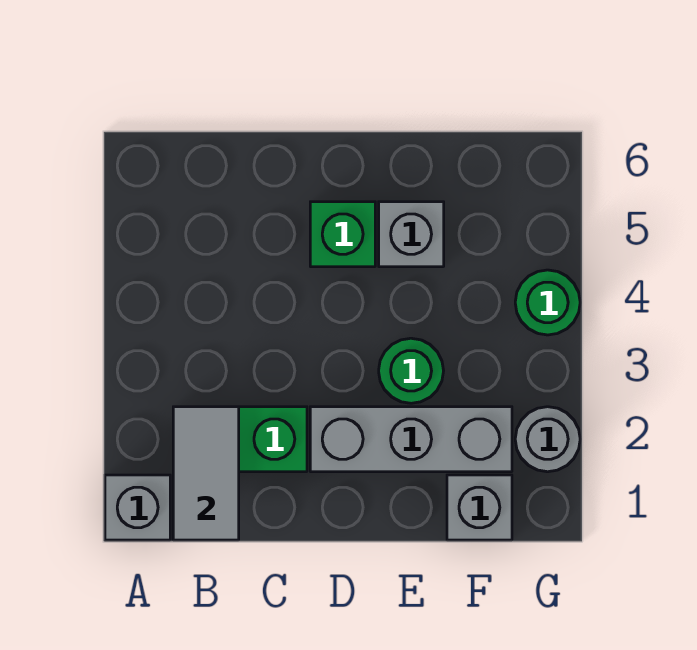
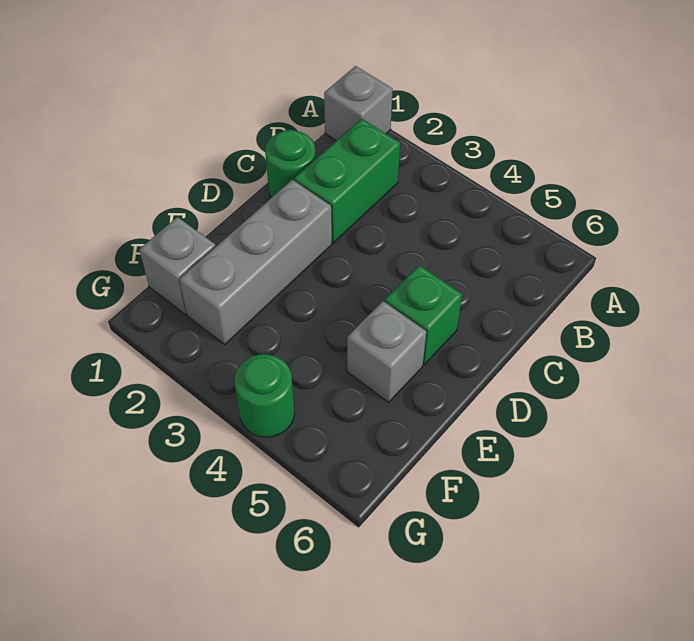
grey 1x2 tile [173,407,239,540] -> none
green 1x1 round brick [379,338,444,403] -> green 1x1 round brick moved to [265,130,316,198]
grey 1x1 round brick [515,407,580,472] -> none

